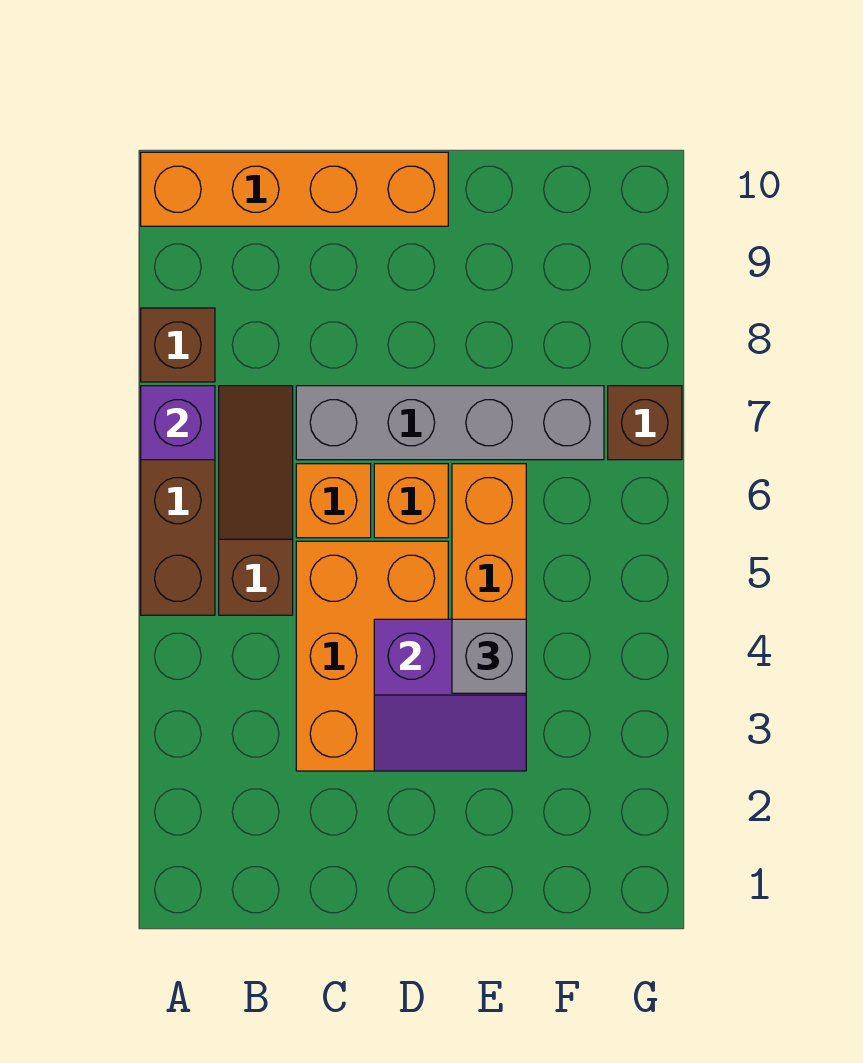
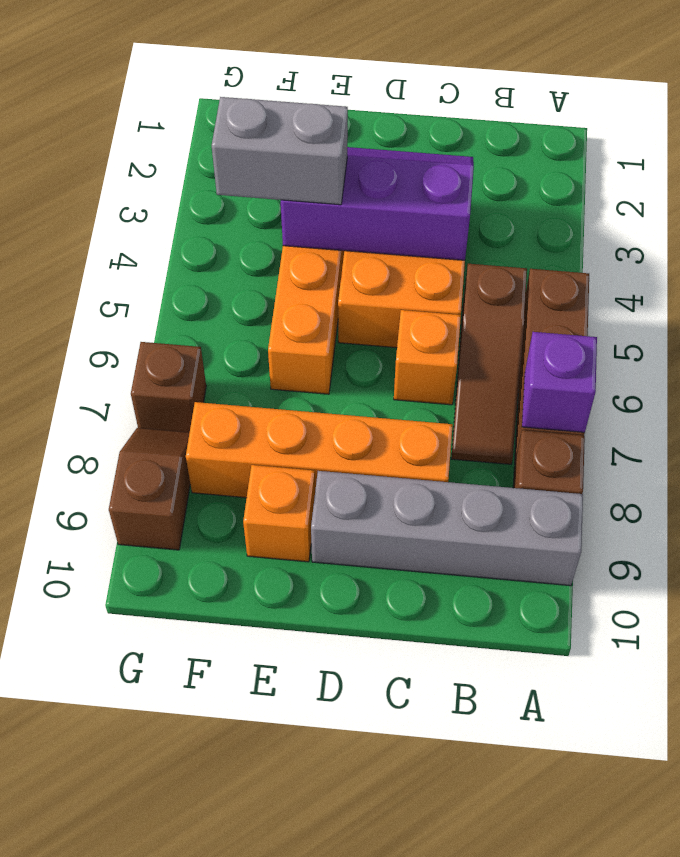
orange 1x4 brick [141,152,448,226] -> orange 1x4 brick moved to [186,402,453,498]
grey 1x4 brick [296,386,604,460] -> grey 1x4 brick moved to [311,471,583,586]
purple 2x2 slope [374,619,526,771] -> purple 2x3 slope [281,147,474,260]
orange 1x1 brick [374,464,448,538] -> orange 1x1 brick moved to [243,465,315,562]
grey 1x1 brick [452,619,526,693] -> grey 1x2 brick [212,97,348,205]
none -> brown 1x2 slope [109,428,190,550]

